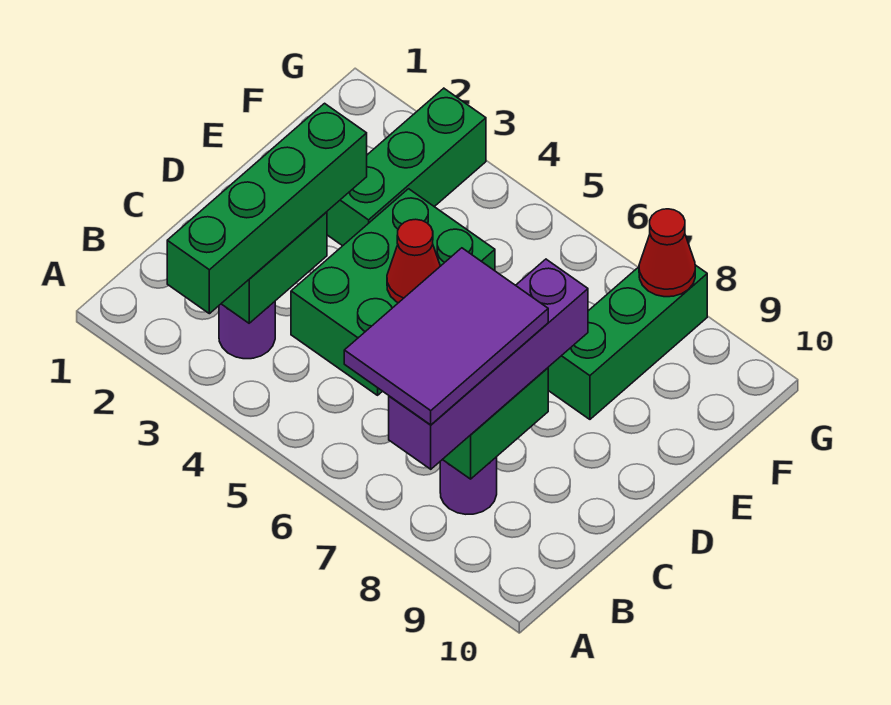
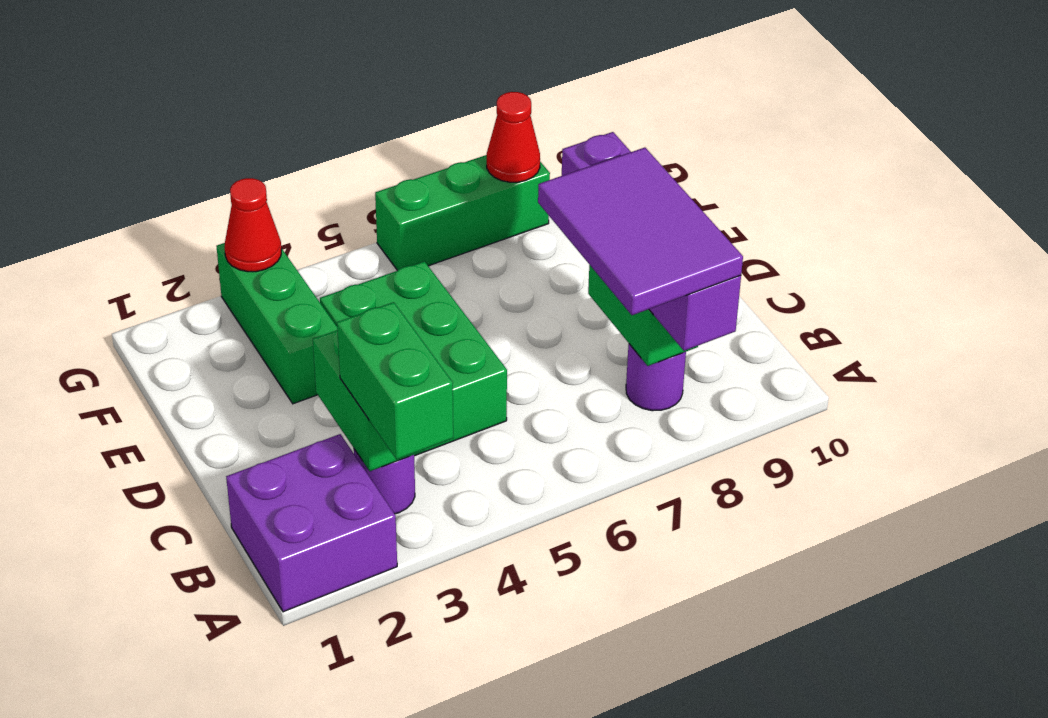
none -> purple 2x2 brick [226,434,397,612]
green 1x4 brick [167,103,367,314] -> green 1x2 brick [337,302,453,460]
red 1x1 cone [387,219,440,303] -> red 1x1 cone moved to [225,178,281,272]
green 1x3 brick [548,265,707,419] -> green 1x3 brick turned to [375,155,550,271]

